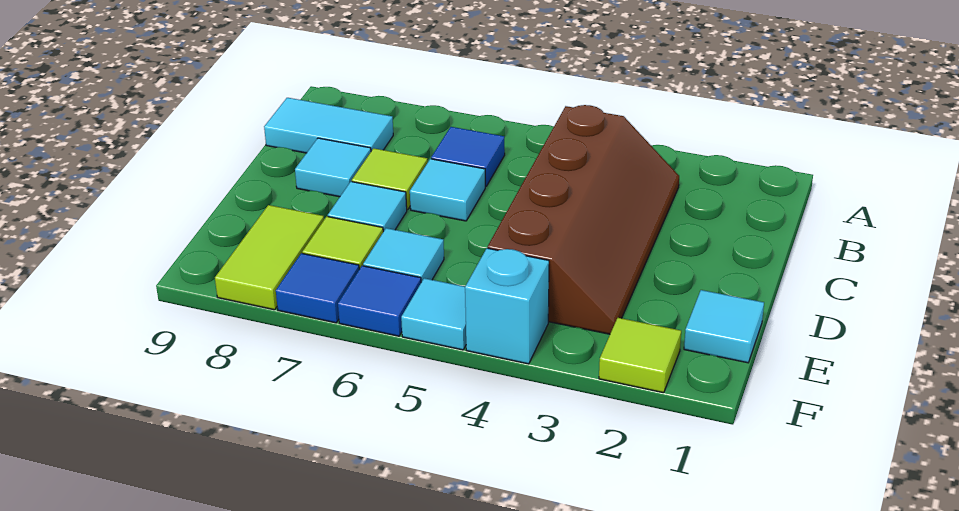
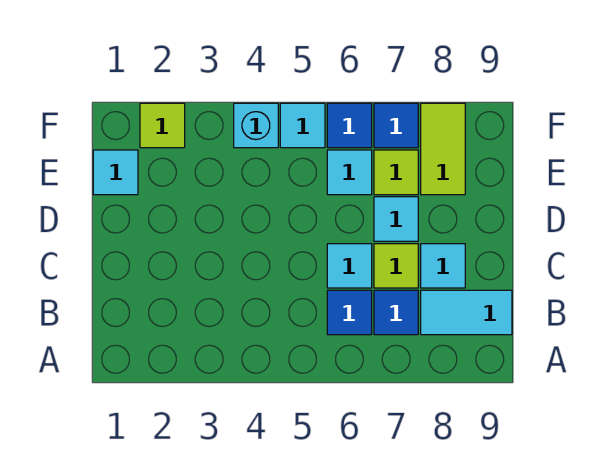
brown 2x4 slope [488,105,679,334] -> none
none -> blue 1x1 tile [374,290,418,335]

